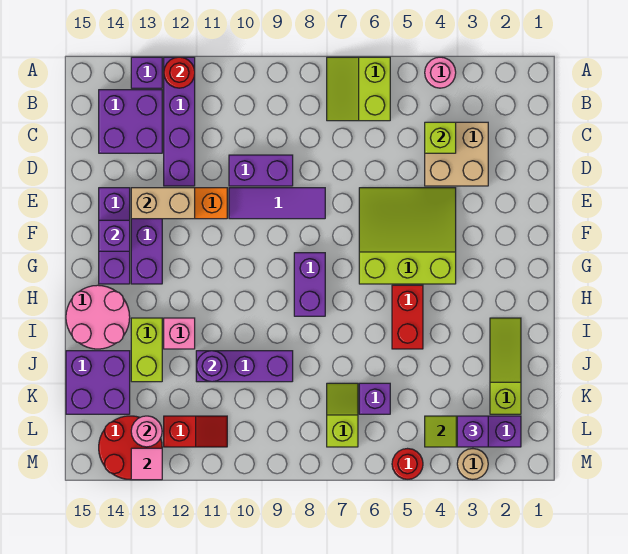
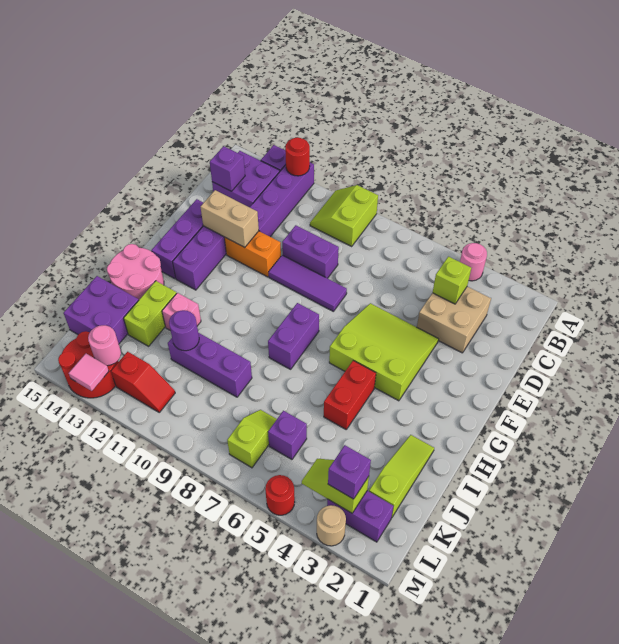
lime 2x2 slope [327,57,390,121] -> lime 2x2 slope moved to [310,185,378,246]
purple 1x1 brick [99,220,130,251] -> purple 1x1 brick moved to [210,146,245,191]

